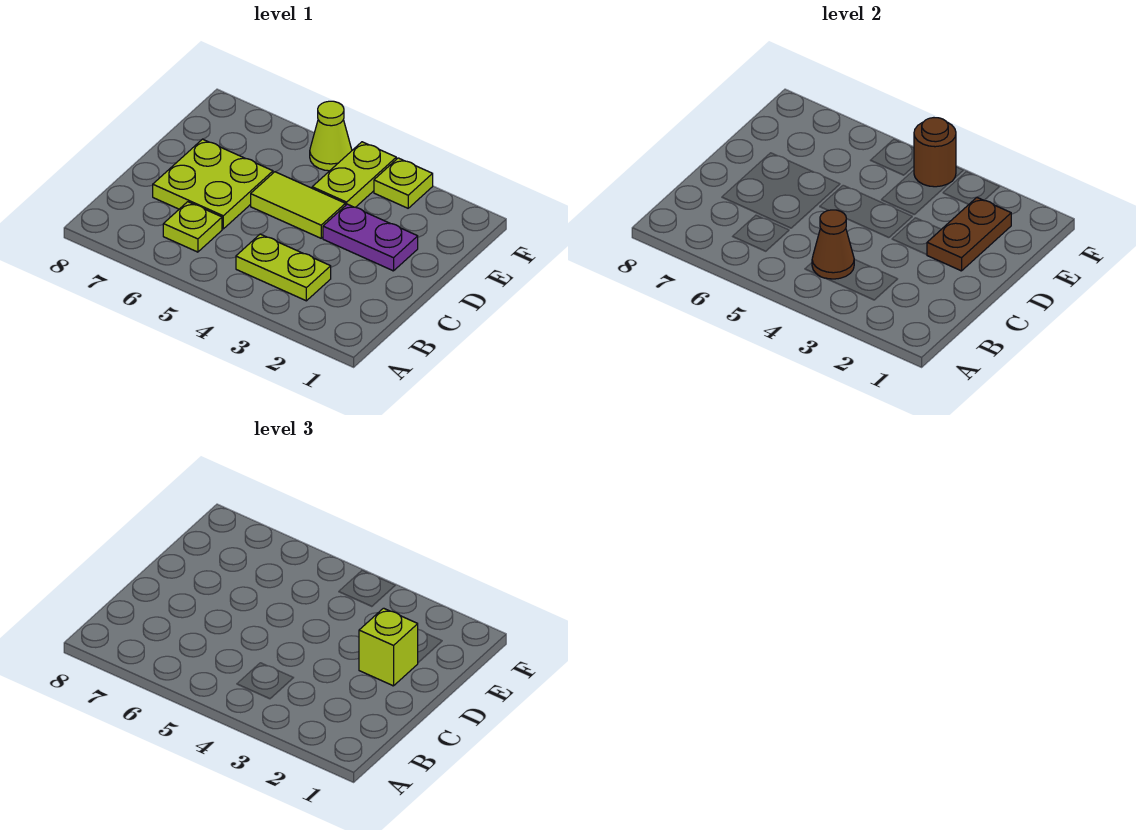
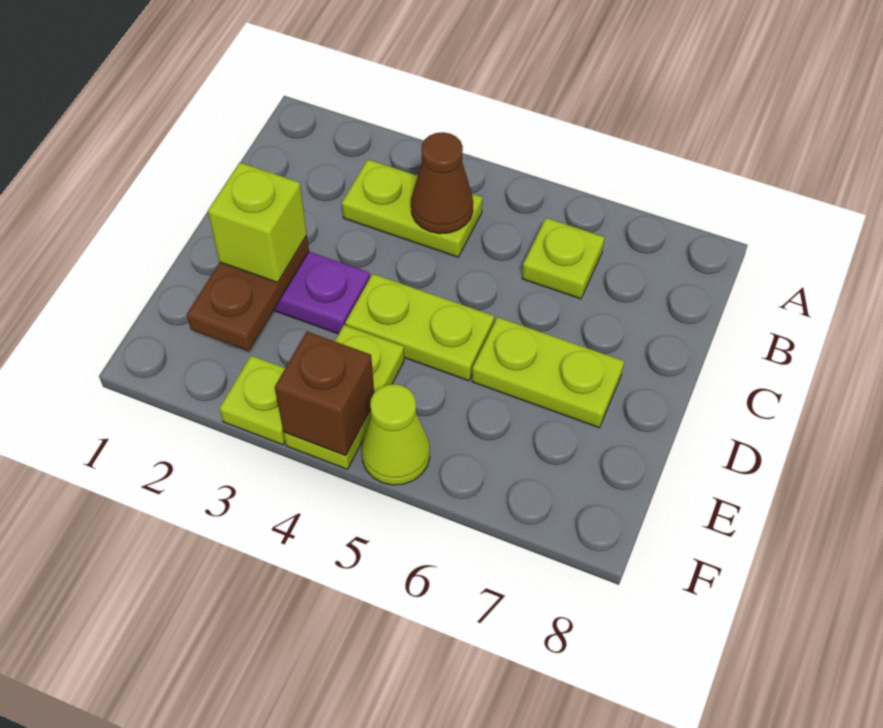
lime 2x2 plate [153,139,273,229] -> lime 1x2 plate [472,317,624,428]
lime 1x2 tile [251,172,345,238] -> lime 1x2 plate [345,274,494,381]
brown 1x1 round brick [914,118,956,187] -> brown 1x1 brick [275,332,374,456]

